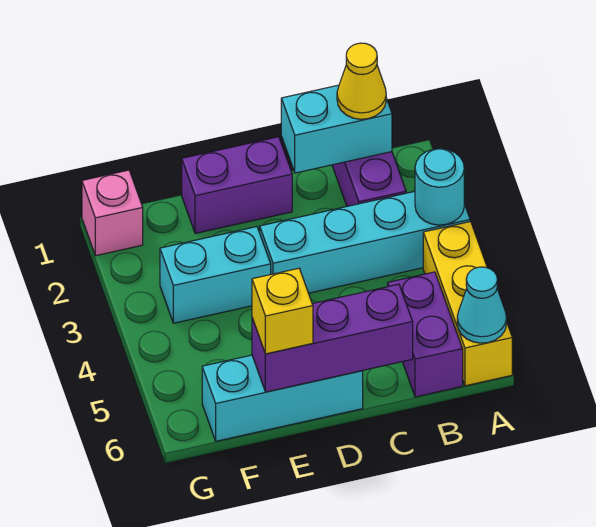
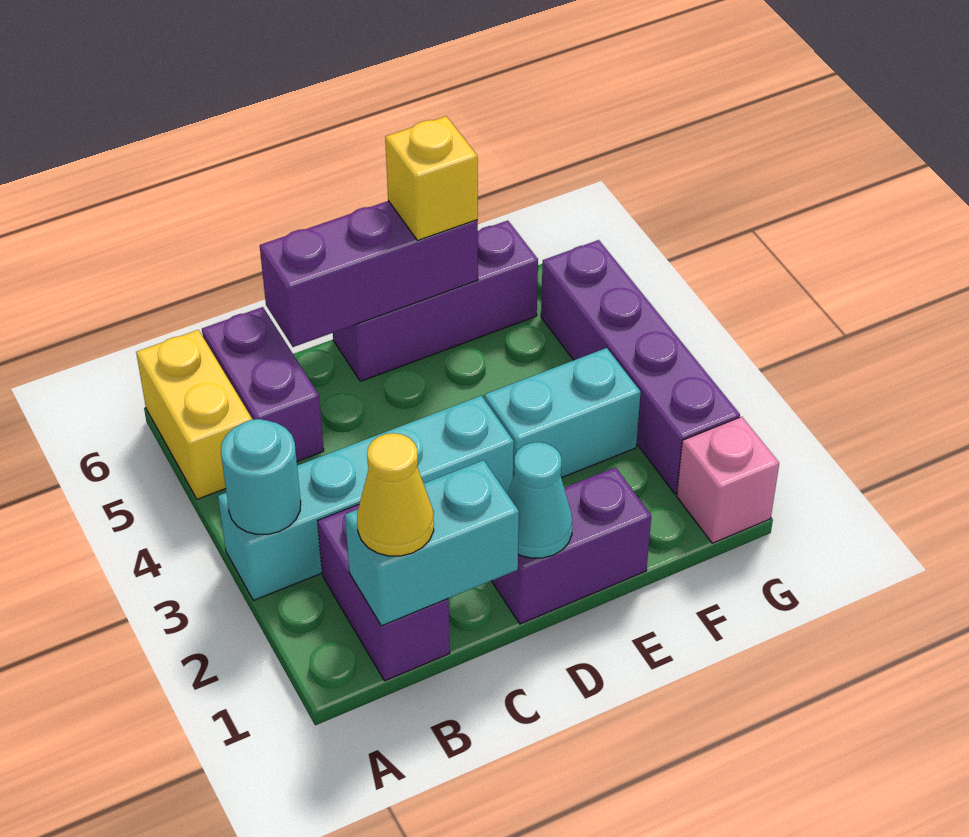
yellow 1x3 brick [423,221,512,386] -> yellow 1x2 brick [136,330,253,499]
cyan 1x1 cone [457,267,507,343] -> cyan 1x1 cone moved to [508,442,572,558]
cyan 1x3 brick [202,355,363,441] -> purple 1x3 brick [333,221,538,381]
none -> purple 1x4 brick [541,240,740,494]

